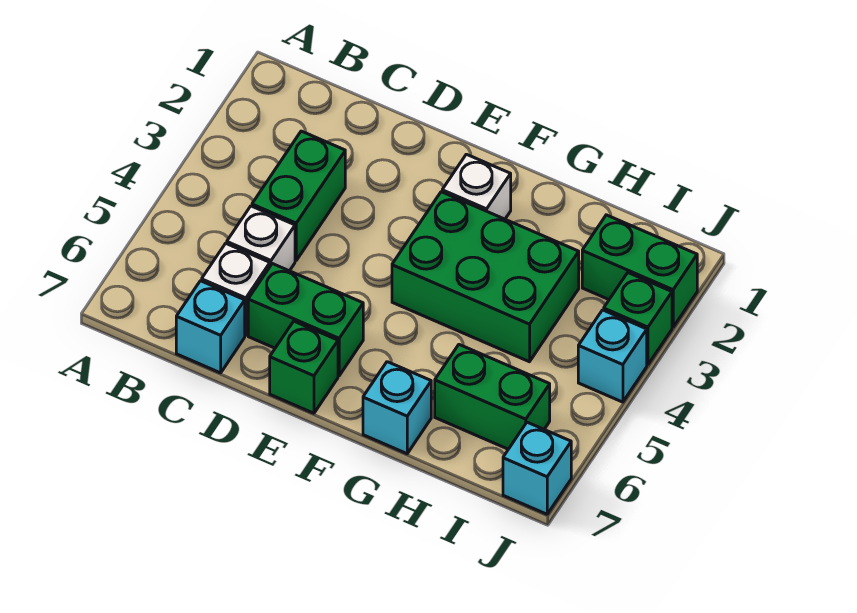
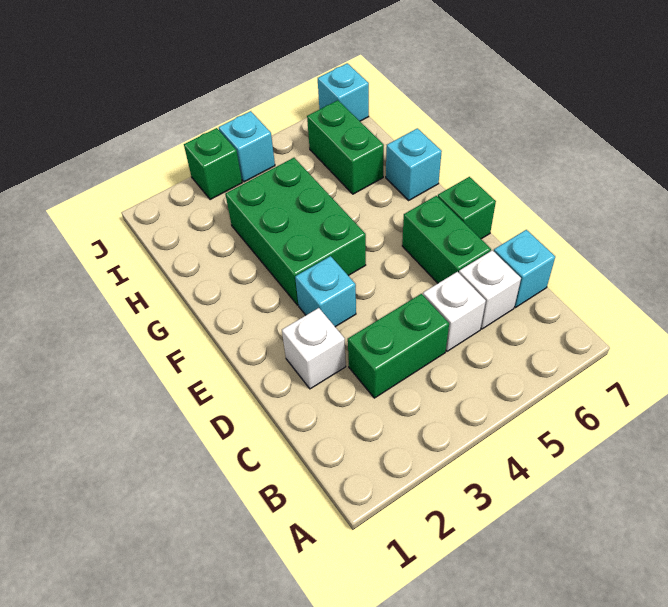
none -> cyan 1x1 brick [295,256,356,327]
white 1x1 brick [442,154,511,219] -> white 1x1 brick moved to [282,308,346,389]
green 1x2 brick [582,215,697,327] -> none

